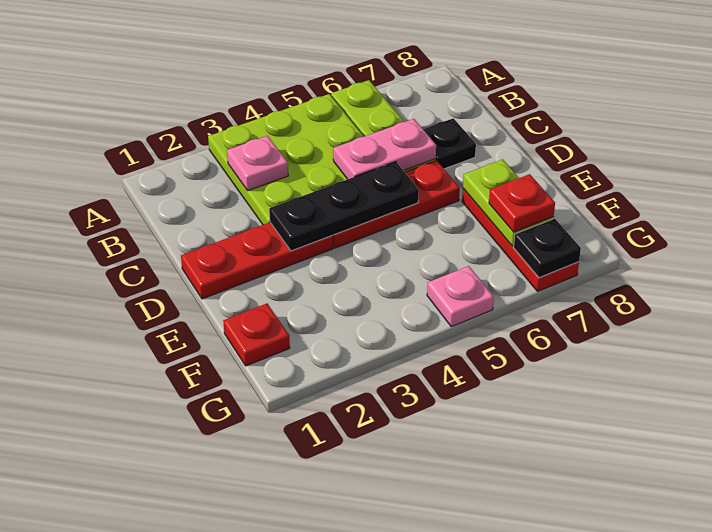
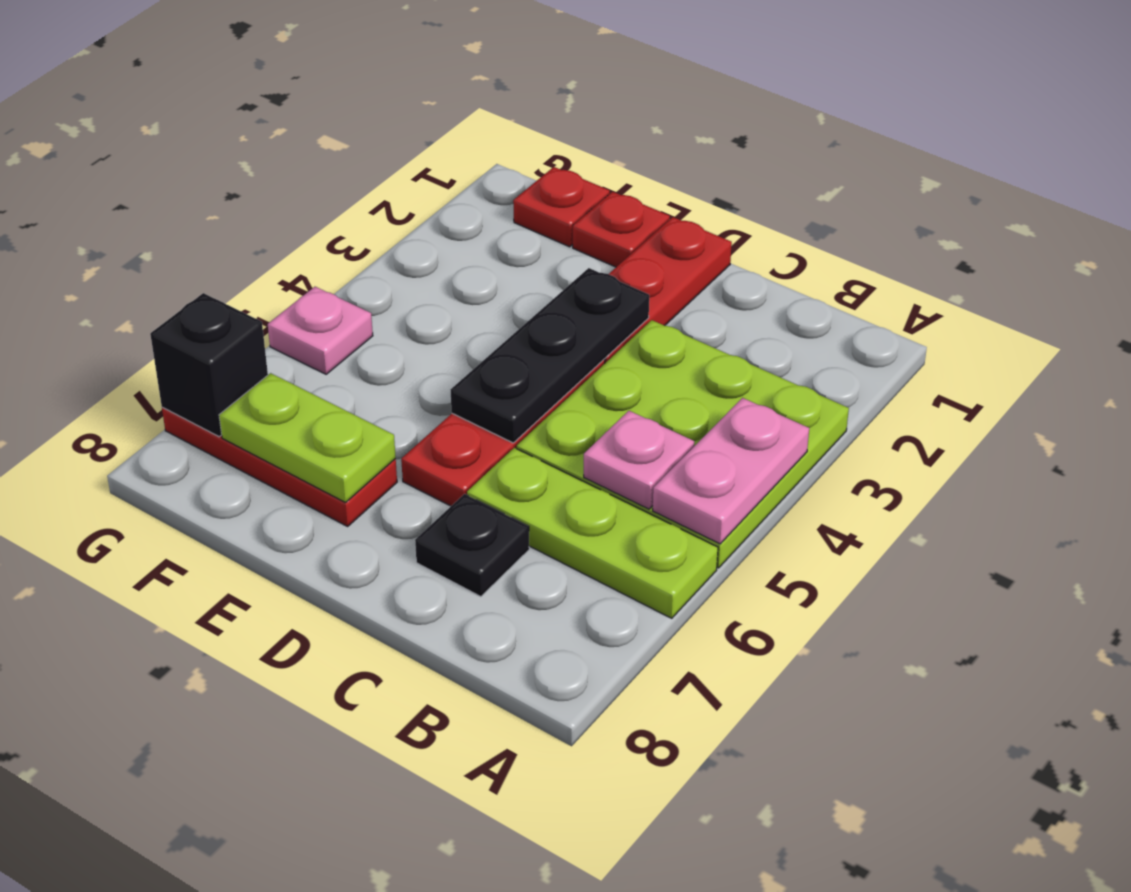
pink 1x1 plate [227,136,288,191] -> pink 1x1 plate moved to [584,411,694,509]
pink 1x2 plate [333,119,436,179] -> pink 1x2 plate moved to [653,398,809,544]
red 1x1 plate [489,174,555,232] -> red 1x1 plate moved to [573,192,670,267]
black 1x1 plate [514,219,581,278] -> black 1x1 brick [150,293,268,437]

